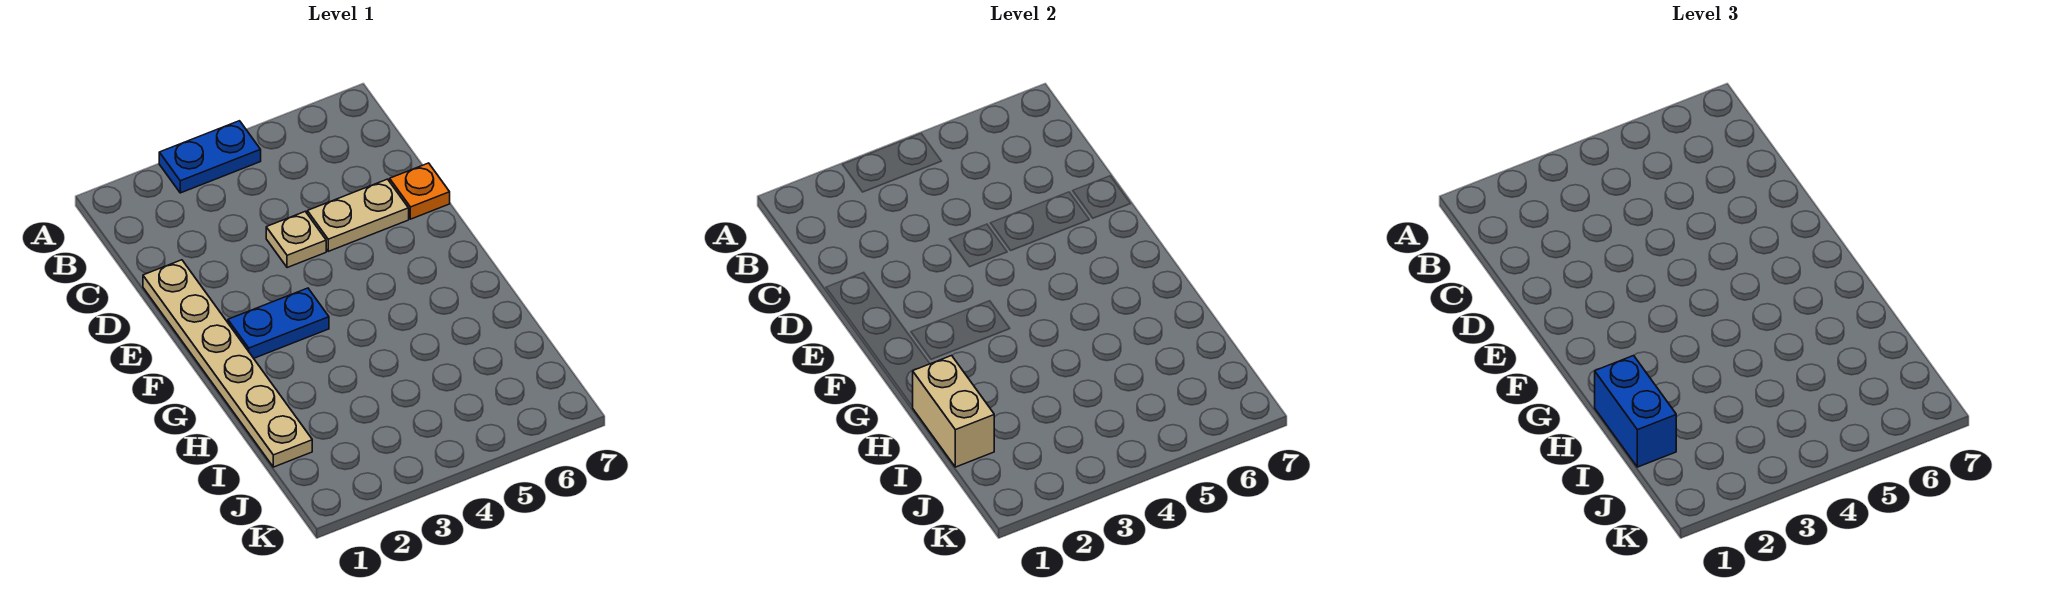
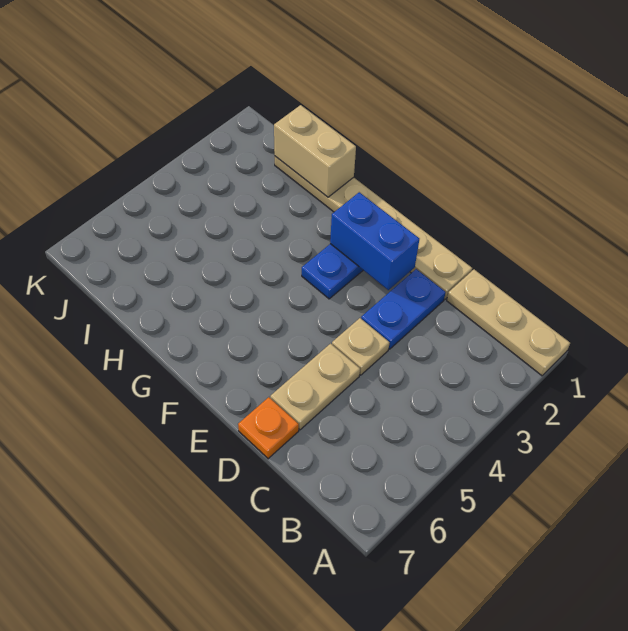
none -> tan 1x3 plate [447,270,570,376]
blue 1x2 plate [159,121,261,193] -> blue 1x2 plate moved to [361,269,446,349]
blue 1x2 brick [1595,356,1676,467] -> blue 1x2 brick moved to [330,192,419,290]

